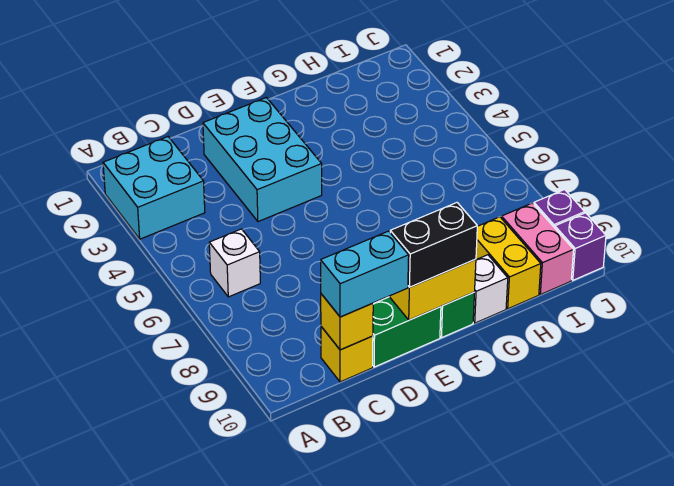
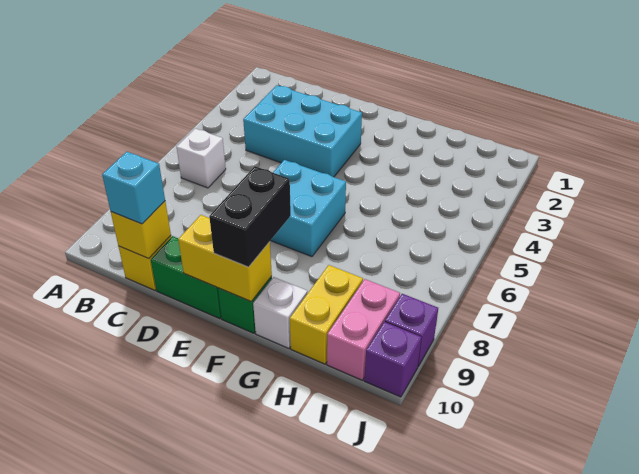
cyan 2x2 brick [103,137,205,239] -> cyan 2x2 brick moved to [271,160,346,257]
cyan 1x2 brick [321,231,409,317] -> cyan 1x1 brick [102,152,165,224]
cyan 2x3 brick [203,98,322,222] -> cyan 2x3 brick turned to [243,85,362,177]
black 1x2 brick [390,203,477,287] -> black 1x2 brick turned to [209,166,291,267]

